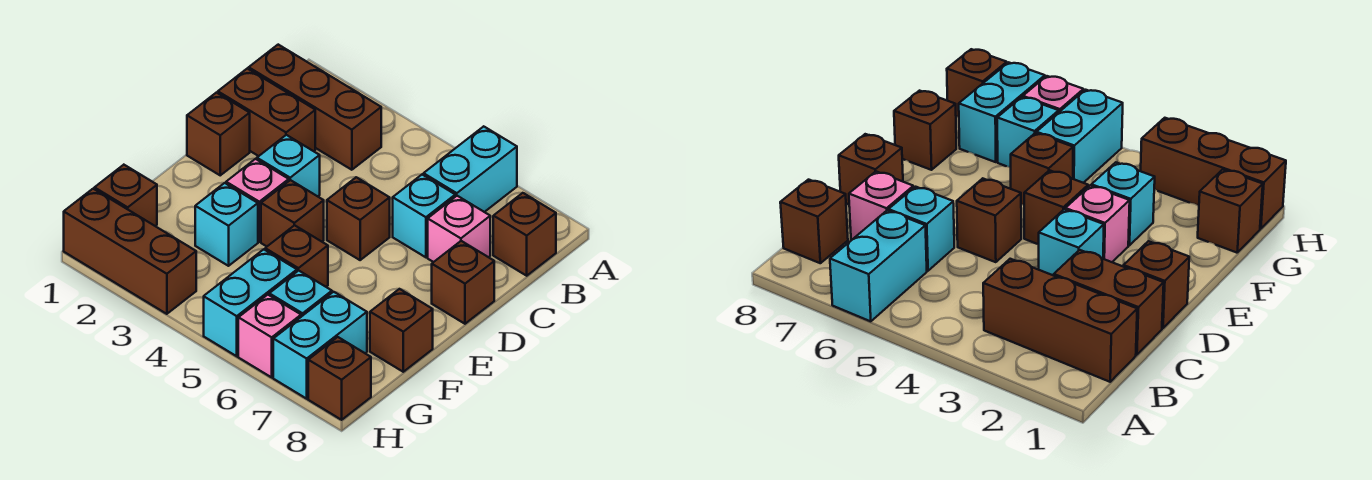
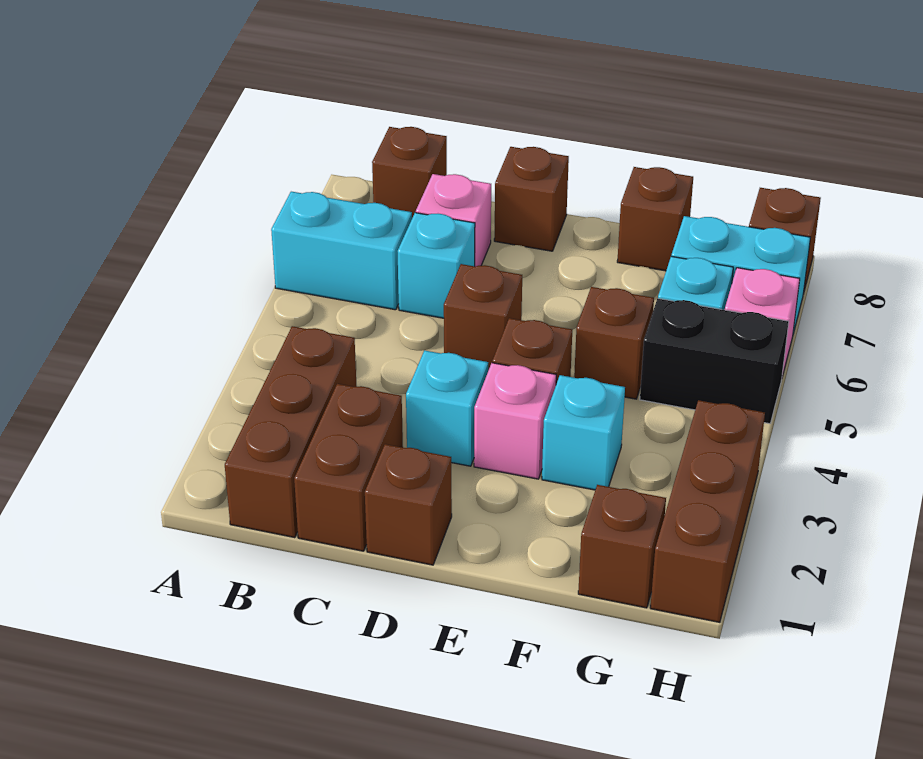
cyan 1x2 brick [204,249,297,356] -> black 1x2 brick [640,299,789,424]

